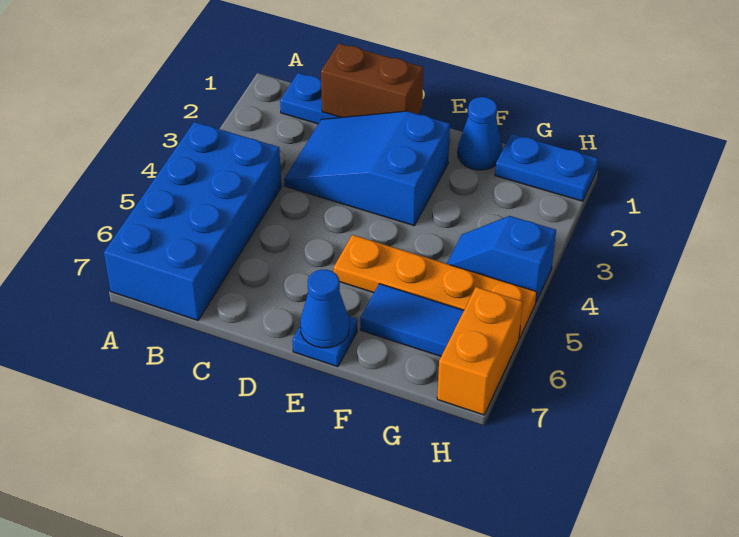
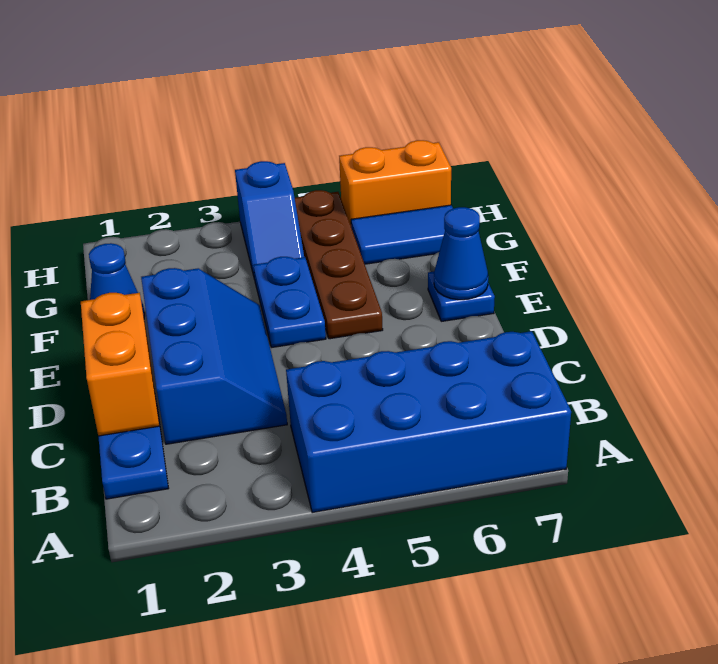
brown 1x2 brick [321,43,423,117] -> orange 1x2 brick [81,293,159,436]
blue 2x3 slope [284,111,450,226] -> blue 2x3 slope turned to [141,268,287,444]
orange 1x4 plate [334,235,537,339] -> brown 1x4 plate [295,190,383,339]
blue 1x2 tile [360,284,464,356] -> blue 1x2 tile turned to [351,205,453,264]
blue 1x2 plate [495,134,598,201] -> blue 1x2 plate moved to [253,257,326,347]

